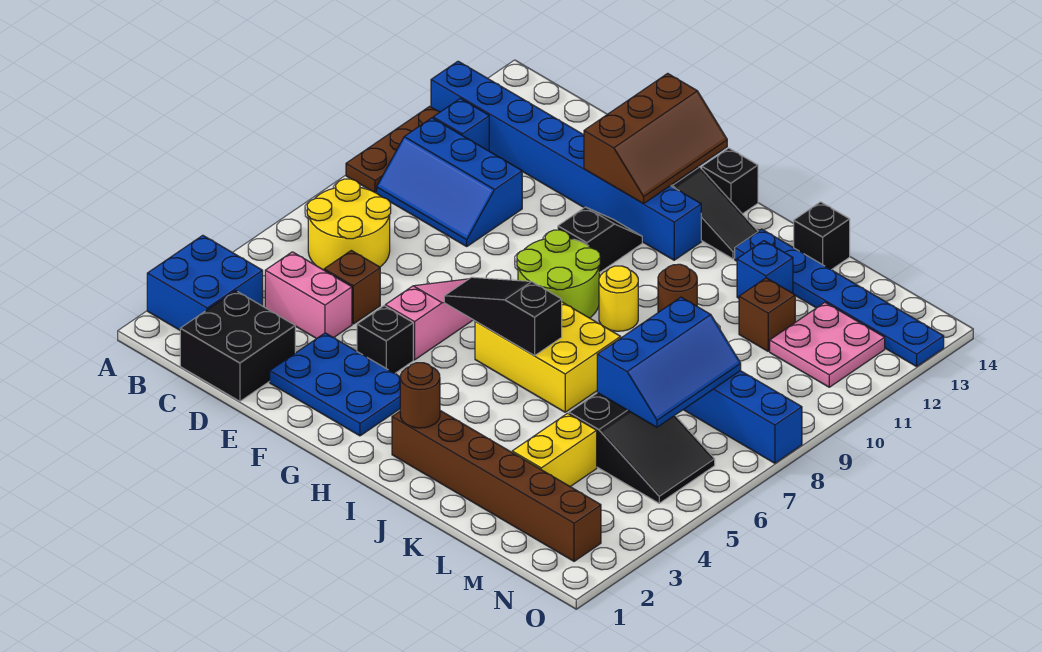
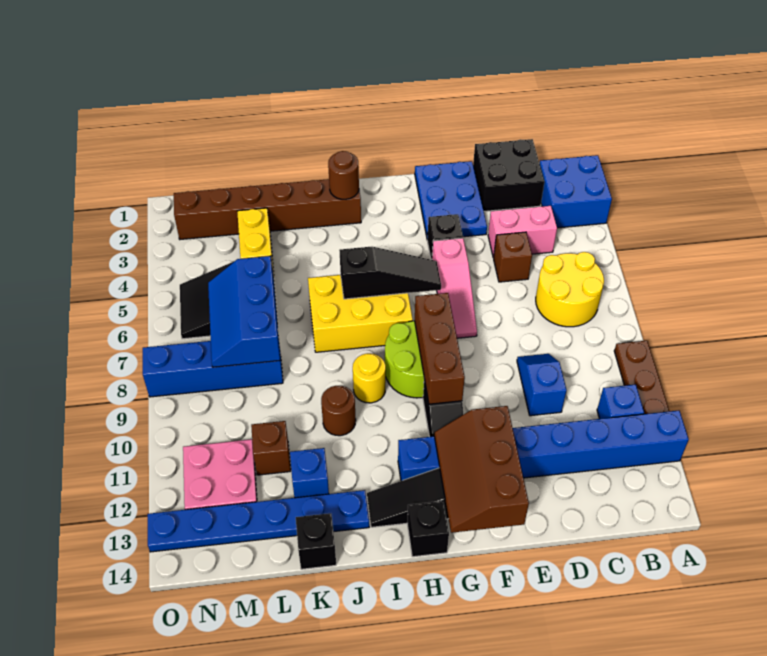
blue 2x3 slope [377,118,522,246] -> blue 1x2 slope [517,354,567,416]
blue 2x3 plate [270,333,400,436] -> blue 2x3 plate turned to [415,161,487,239]
none -> brown 1x3 brick [415,293,465,404]

